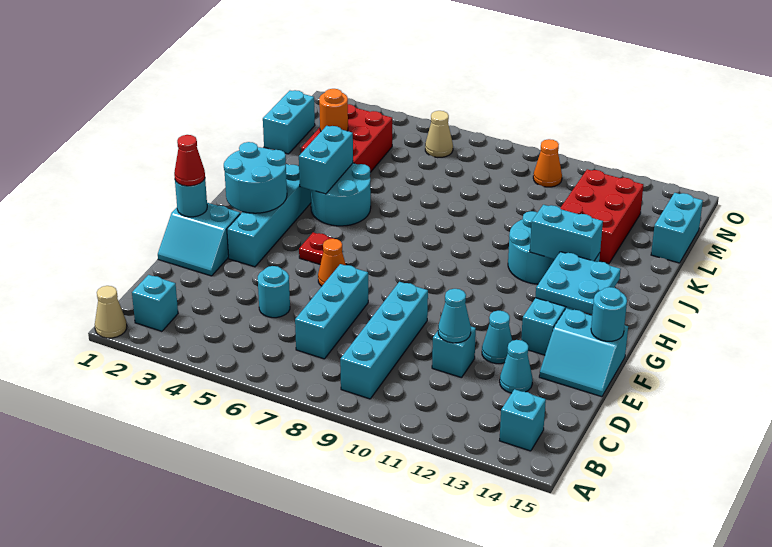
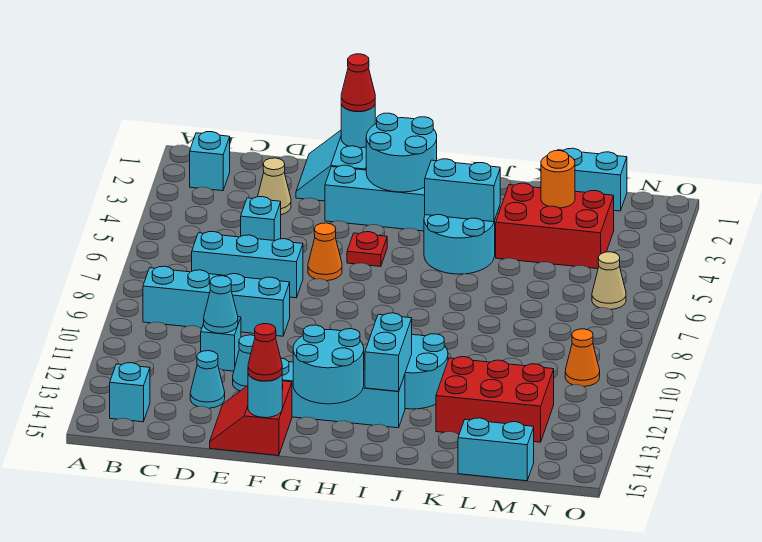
tan 1x1 cone [95,286,127,338] -> tan 1x1 cone moved to [258,158,291,215]
cyan 1x1 round brick [258,266,290,318] -> cyan 1x1 brick [241,197,281,241]
cyan 2x2 slope [539,308,628,397] -> red 2x2 slope [210,381,292,456]
none -> red 1x1 cone [248,324,282,381]
cyan 2x2 plate [535,252,621,314] -> cyan 2x2 round brick [293,325,364,404]

